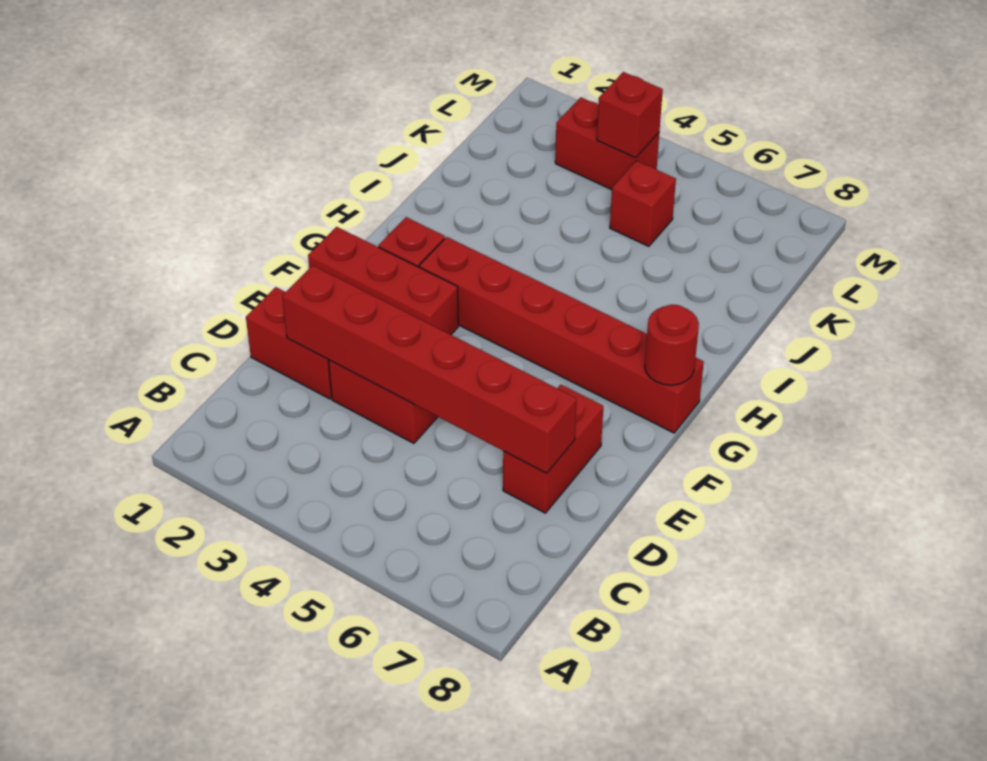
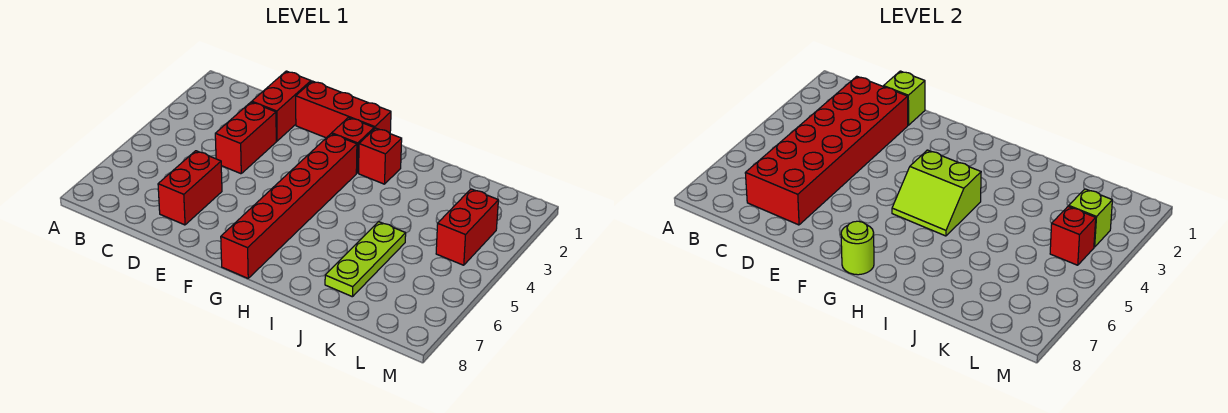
none -> lime 1x1 brick [884,71,925,125]
red 1x6 brick [282,265,577,473] -> red 2x6 brick [745,76,908,225]
red 1x2 brick [503,385,603,513] -> red 1x2 brick turned to [158,151,222,225]
red 1x3 brick [308,227,458,335] -> red 1x3 brick turned to [296,81,391,138]
none -> lime 2x2 slope [892,150,981,236]
red 1x1 round brick [645,305,699,385] -> lime 1x1 round brick [841,221,874,275]
none -> lime 1x3 plate [325,222,406,297]
red 1x1 brick [610,161,676,246] -> red 1x1 brick moved to [359,128,402,184]
none -> lime 1x1 brick [1069,189,1112,247]

